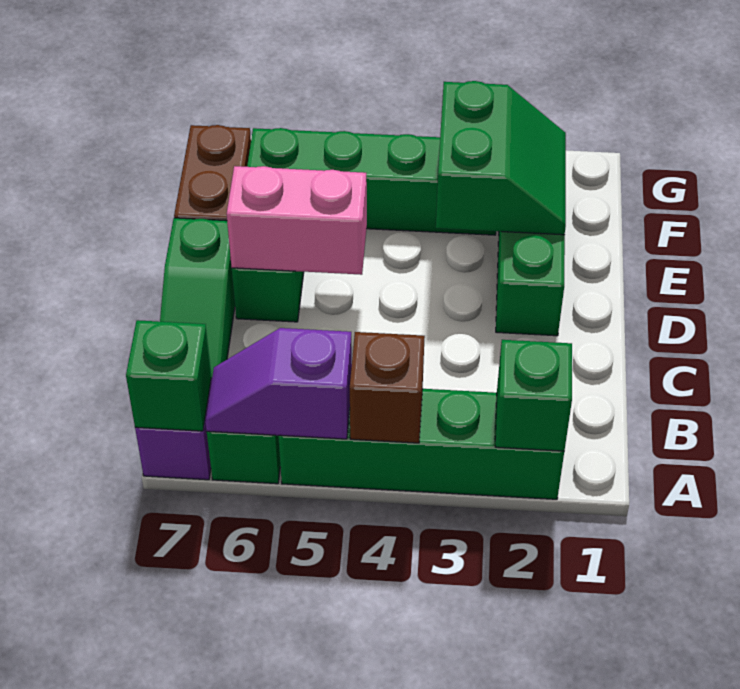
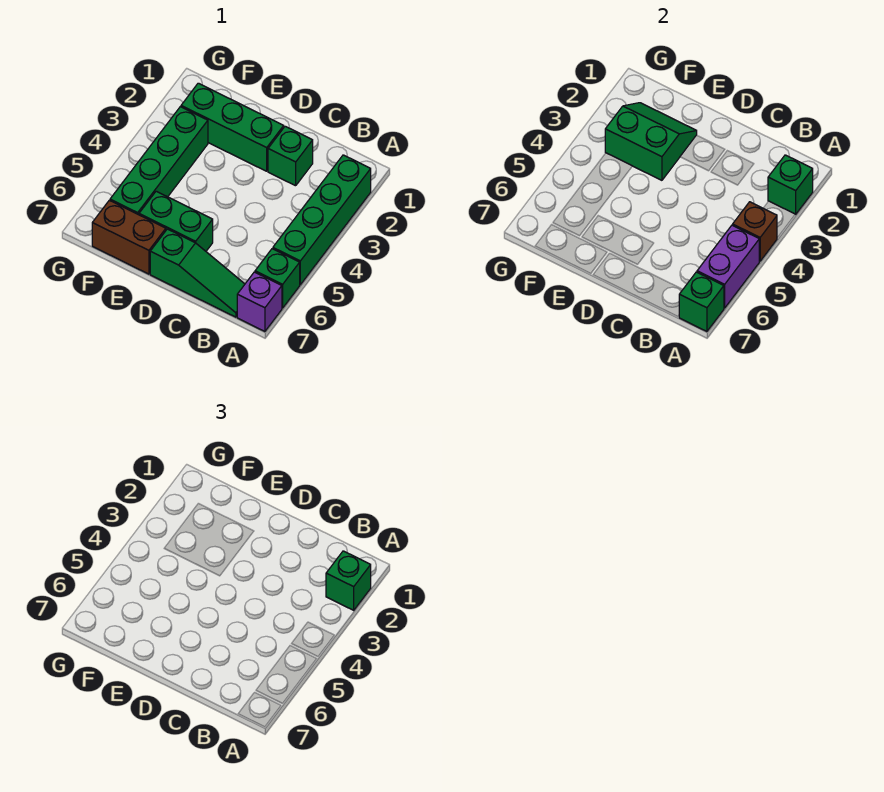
none -> green 1x1 brick [326,551,371,610]
purple 1x2 slope [205,328,352,439] -> purple 1x2 brick [697,225,759,308]
none -> green 1x1 brick [268,126,313,186]
pink 1x2 brick [227,166,367,275] -> none

